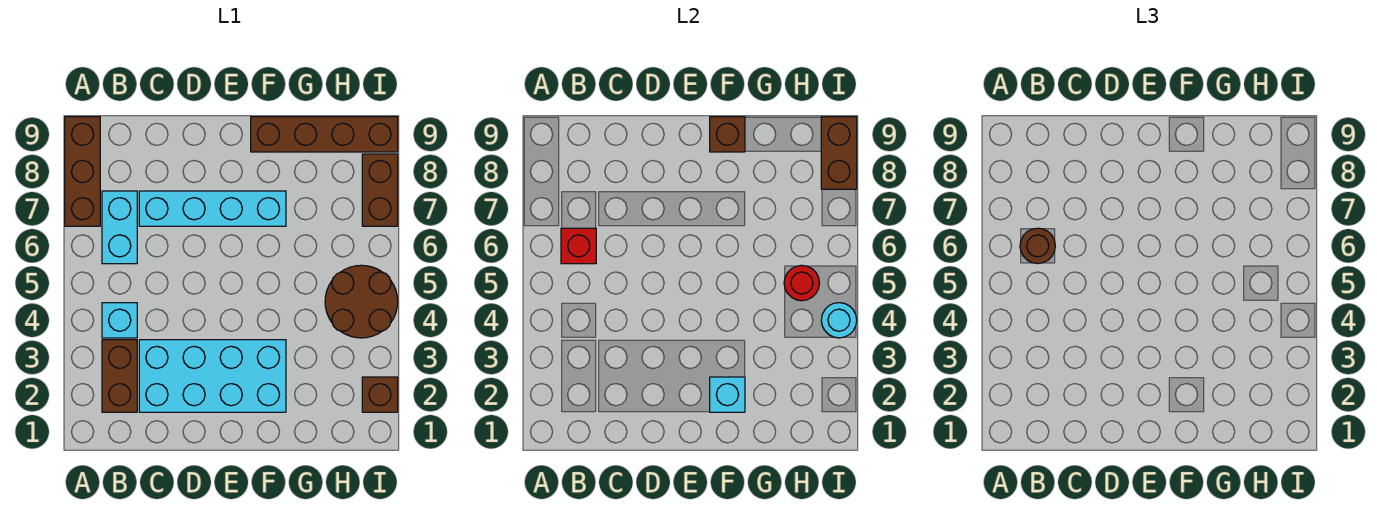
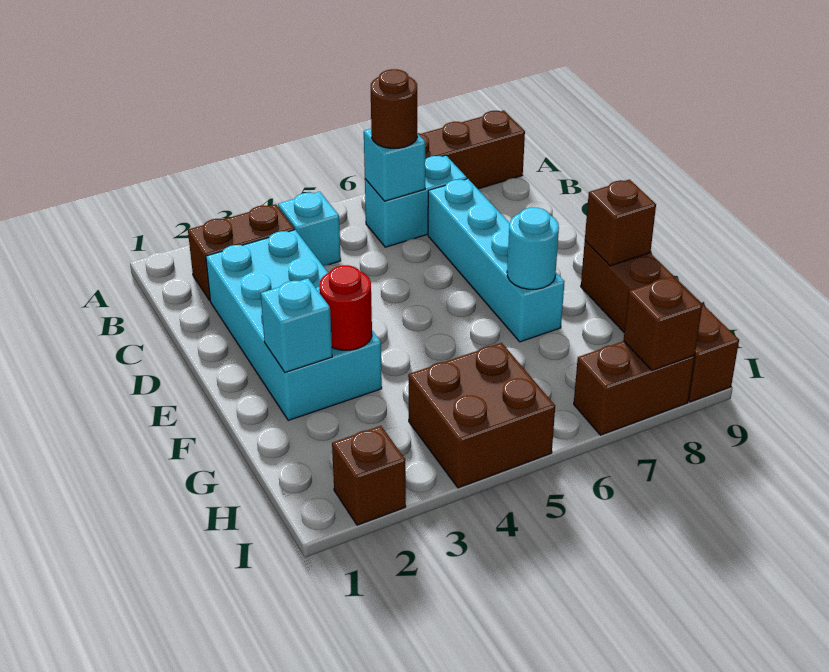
red 1x1 brick [561,228,596,264] -> cyan 1x1 brick [364,129,425,201]
brown 2x2 round brick [325,265,398,338] -> brown 2x2 brick [408,343,555,488]
red 1x1 round brick [784,265,819,301] -> red 1x1 round brick moved to [319,265,372,350]
cyan 1x1 round brick [821,303,857,338] -> cyan 1x1 round brick moved to [507,207,559,289]
brown 1x2 brick [821,117,857,189] -> brown 1x1 brick [624,276,702,370]

